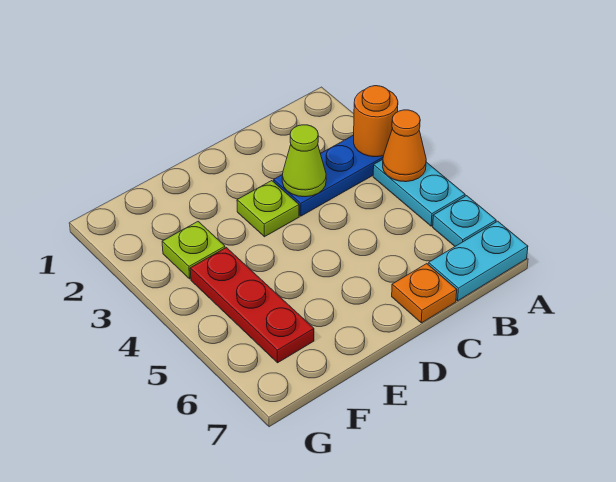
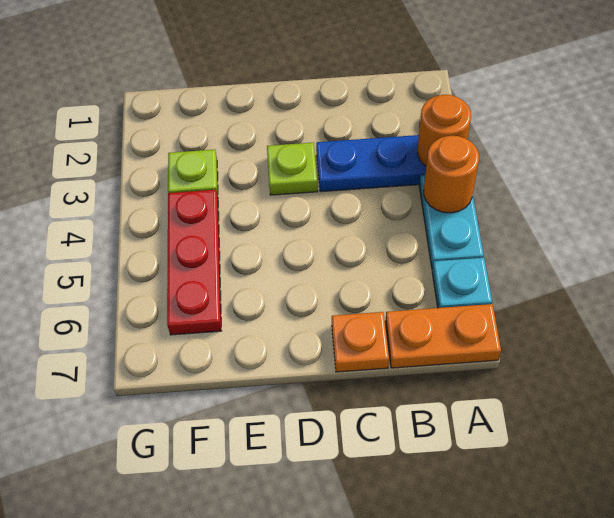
orange 1x1 cone [383,110,426,182] -> orange 1x1 round brick [424,136,479,213]
cyan 1x2 plate [428,221,528,301] -> orange 1x2 plate [385,304,501,368]
lime 1x1 cone [282,125,326,197] -> none

